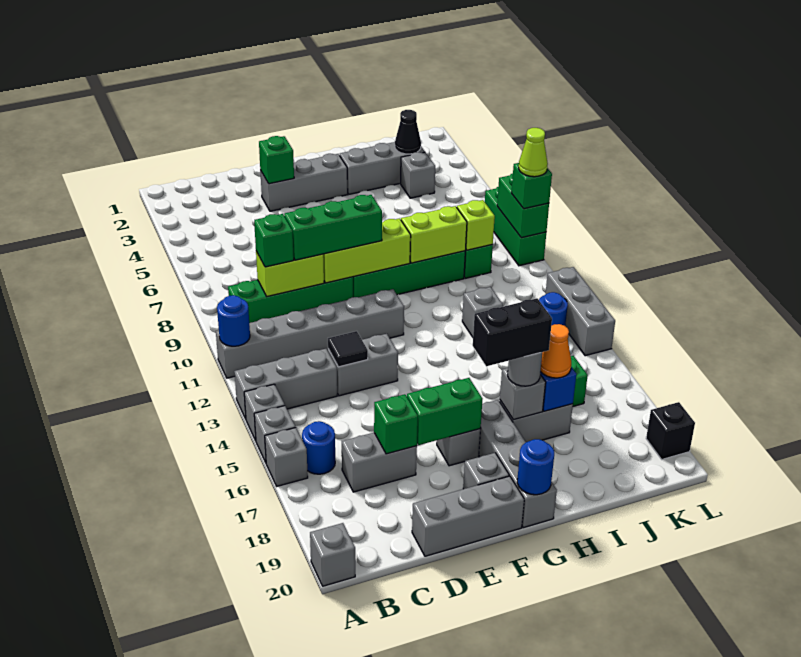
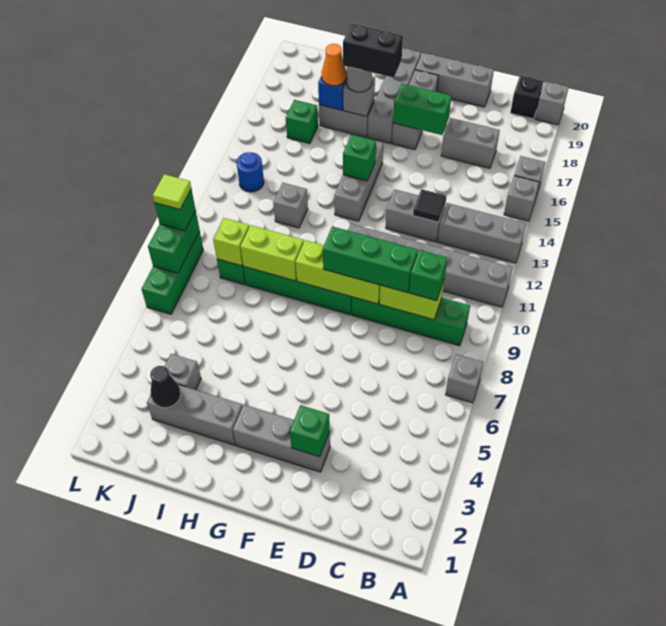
blue 1x1 round brick [217,295,250,346] -> none
grey 1x1 brick [244,384,285,441] -> grey 1x1 brick moved to [445,354,484,403]
blue 1x1 round brick [302,421,335,474] -> none
green 1x1 brick [374,394,418,454] -> green 1x1 brick moved to [343,135,376,181]
blue 1x1 round brick [517,439,554,495] -> none
lime 1x1 cone [519,128,548,177] -> lime 1x1 tile [153,174,191,209]
grey 1x3 brick [545,267,615,356] -> grey 1x3 brick moved to [334,141,383,221]
black 1x1 brick [646,402,695,459] -> black 1x1 brick moved to [510,76,543,119]

